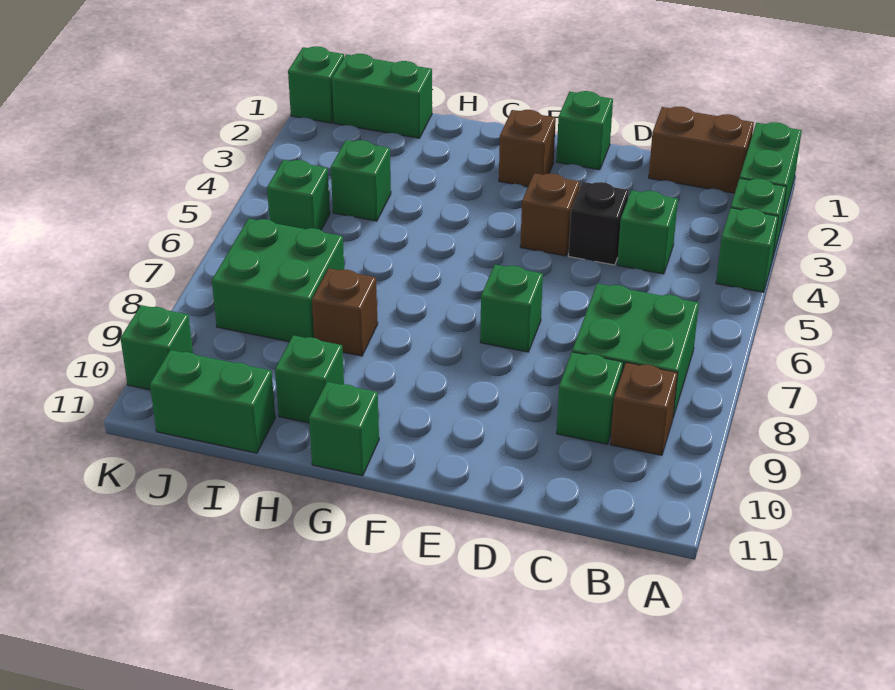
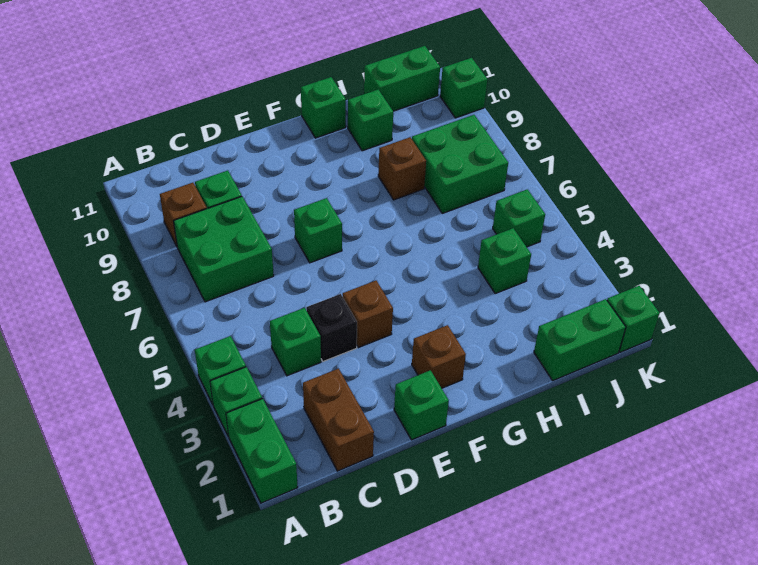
brown 1x2 brick [649,107,754,193] -> brown 1x2 brick turned to [303,369,374,471]

